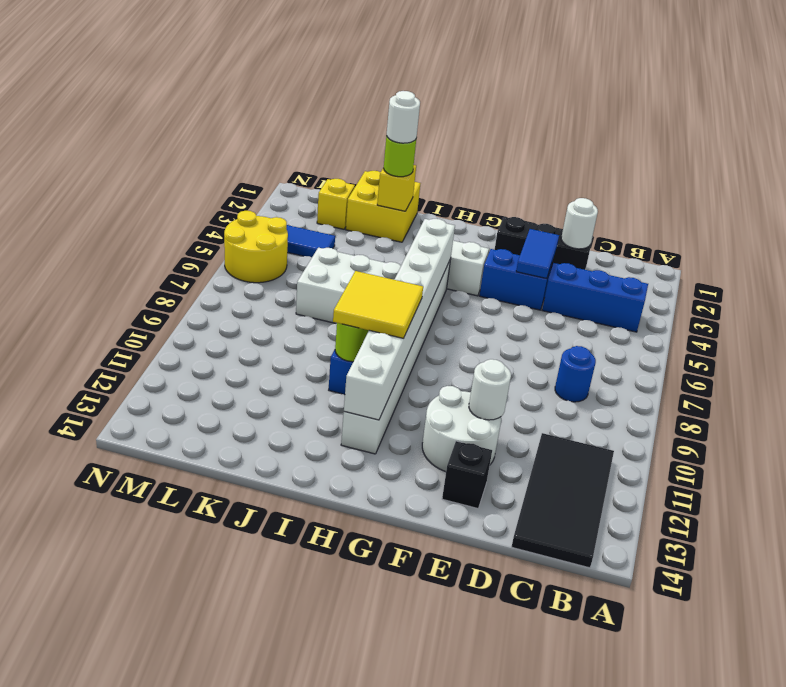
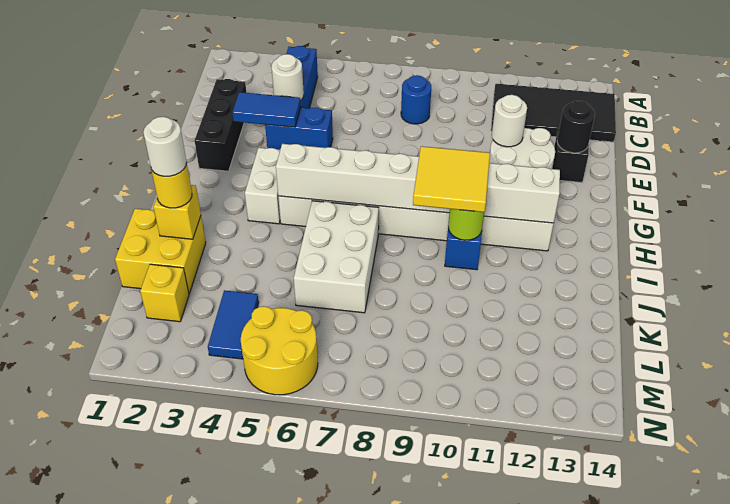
white 1x1 round brick [561,198,598,249] -> white 1x1 round brick moved to [272,54,304,101]
blue 1x2 brick [479,249,551,310] -> blue 1x2 brick turned to [265,107,333,150]
none -> black 1x1 round brick [557,101,595,153]
lime 1x1 round brick [384,136,416,177] -> yellow 1x1 round brick [151,163,192,208]

